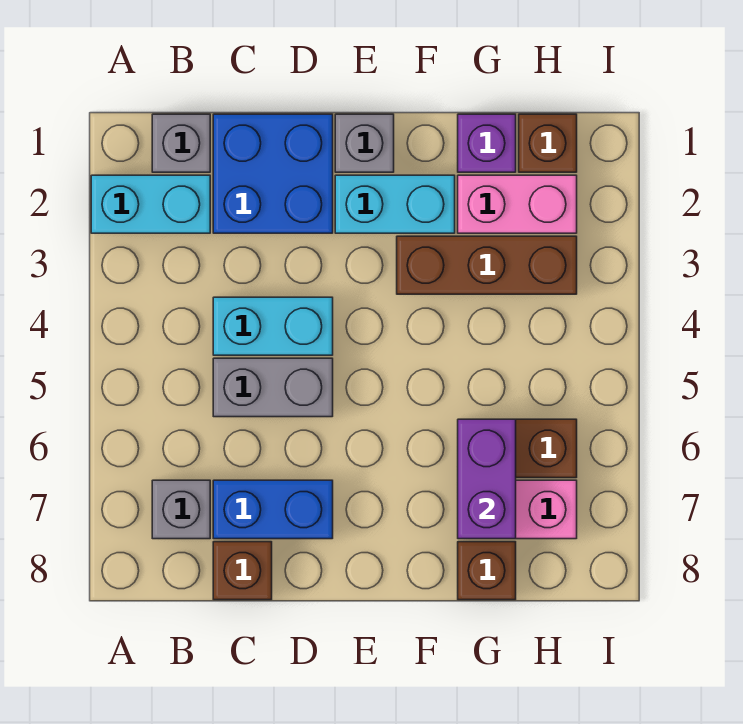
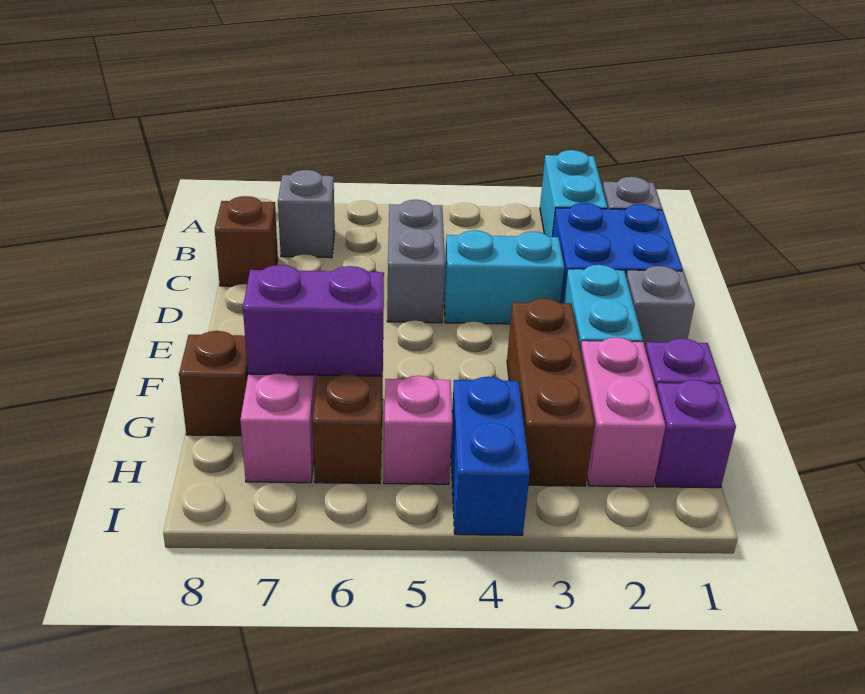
cyan 1x2 brick [213,297,333,355] -> cyan 1x2 brick turned to [444,230,564,324]
blue 1x2 brick [213,480,333,539] -> blue 1x2 brick moved to [451,377,530,535]
brown 1x1 brick [519,114,577,172] -> purple 1x1 brick [655,380,736,488]
none -> pink 1x1 brick [384,376,453,484]

